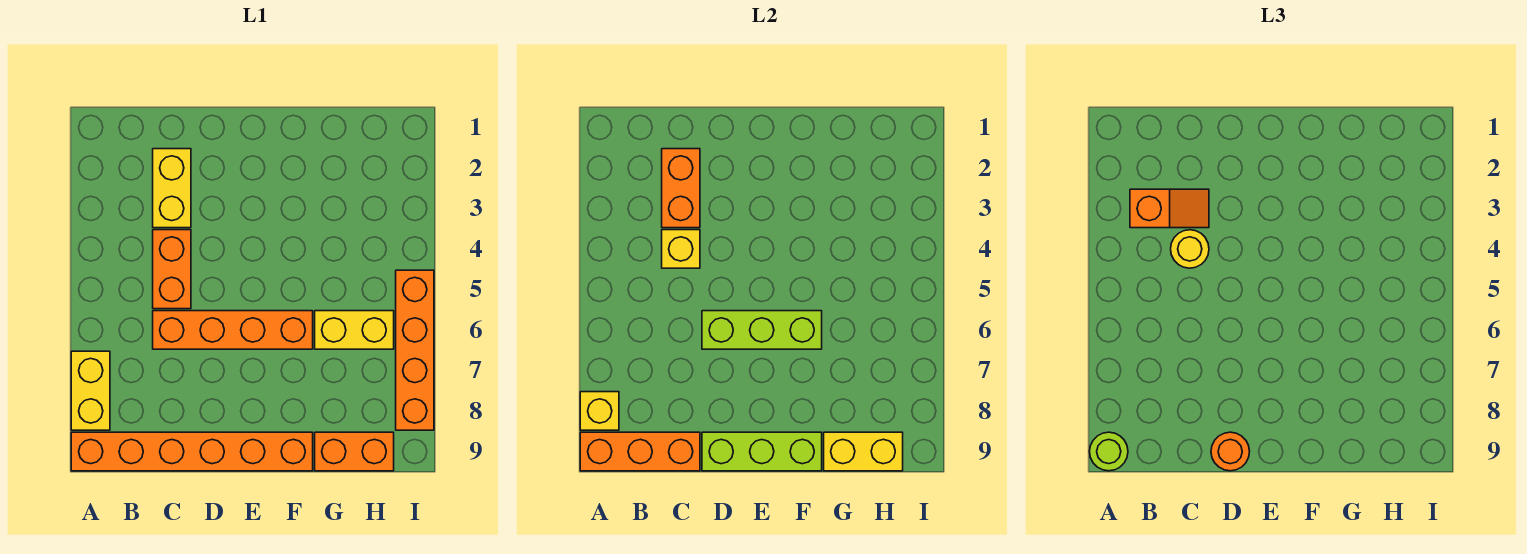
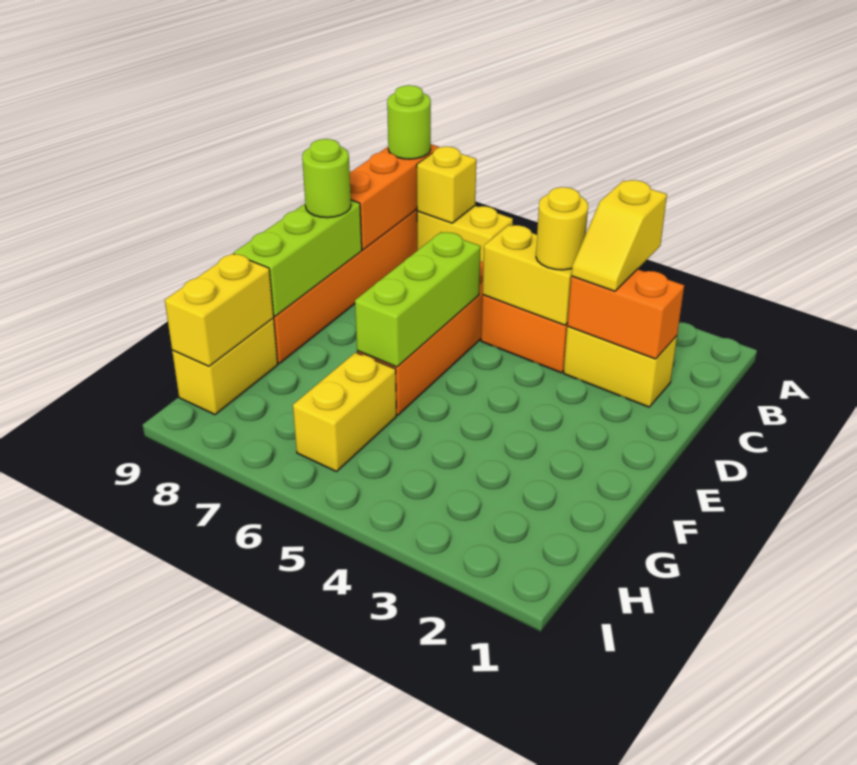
orange 1x2 slope [1130,189,1209,228] -> yellow 1x2 slope [571,180,667,291]
yellow 1x1 brick [662,230,700,268] -> yellow 1x2 brick [482,225,572,325]
orange 1x1 round brick [1211,432,1250,471] -> lime 1x1 round brick [302,139,351,218]
orange 1x2 brick [315,432,394,471] -> yellow 1x2 brick [172,318,278,415]
orange 1x4 brick [396,270,434,430] -> none

